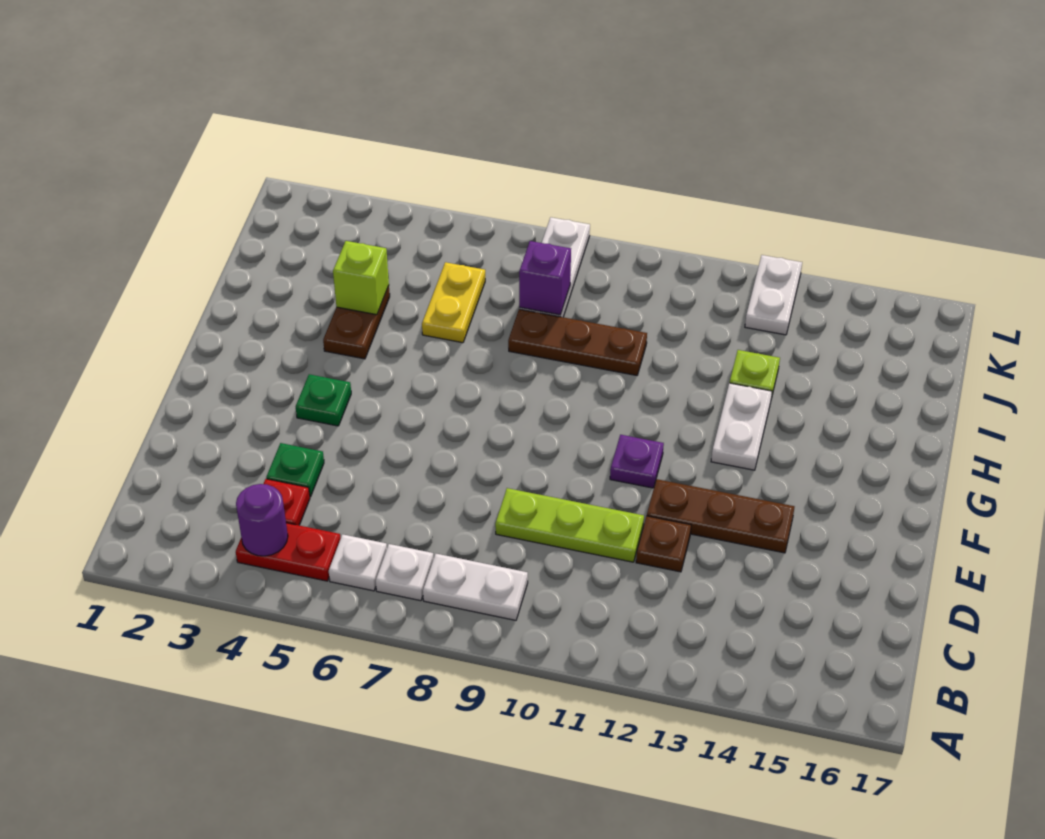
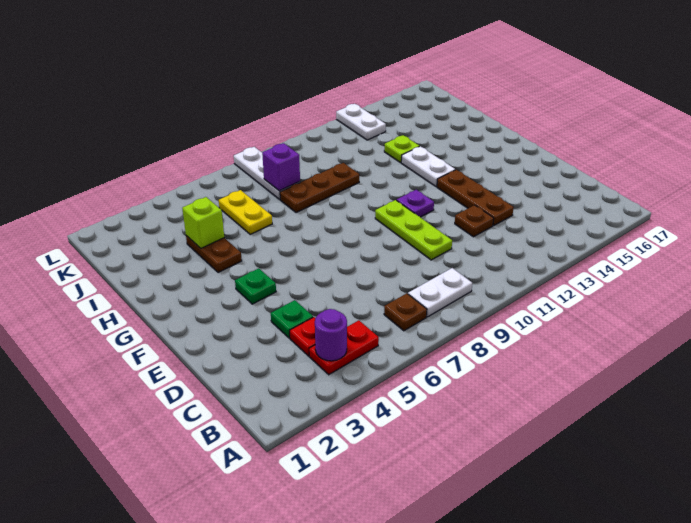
white 1x1 plate [329,534,387,591] -> none
white 1x1 plate [376,544,434,601] -> brown 1x1 plate [384,293,427,331]
lime 1x3 plate [495,488,644,562] -> lime 1x3 plate turned to [375,200,452,260]
brown 1x3 plate [647,479,794,553] -> brown 1x3 plate turned to [437,170,514,226]

